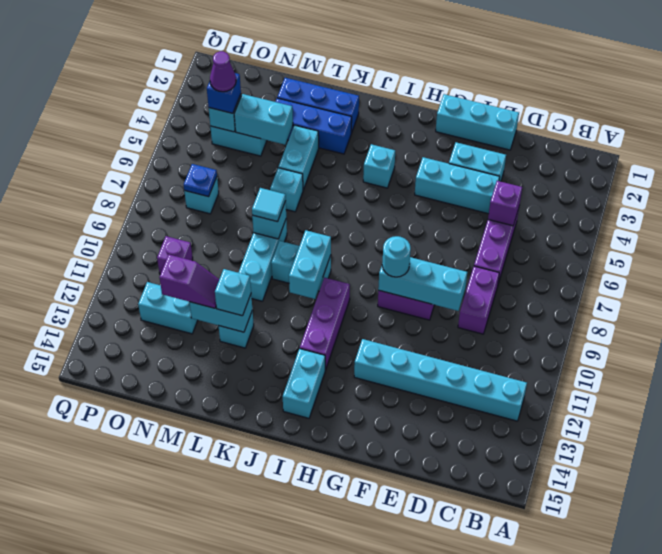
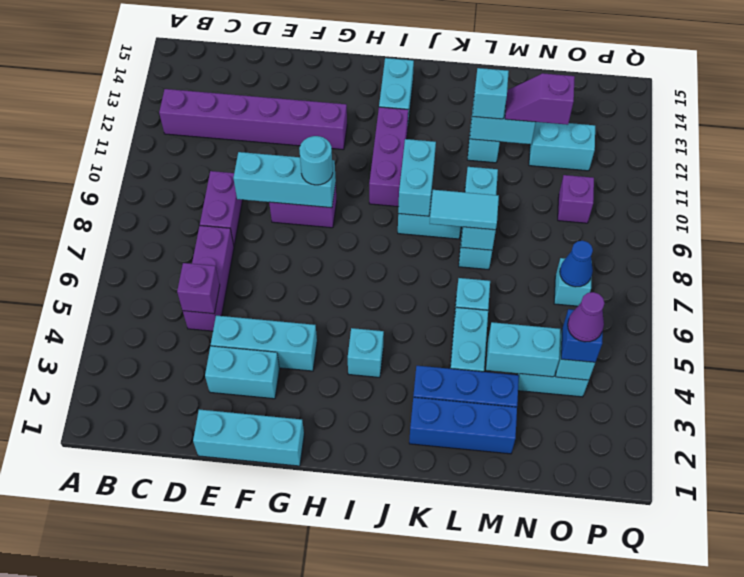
cyan 1x6 brick [354,339,527,421] -> purple 1x6 brick [159,89,347,150]
cyan 1x1 tile [252,188,286,222] -> cyan 1x2 tile [430,190,499,230]
blue 1x1 plate [184,164,217,197] -> blue 1x1 cone [560,241,593,287]

